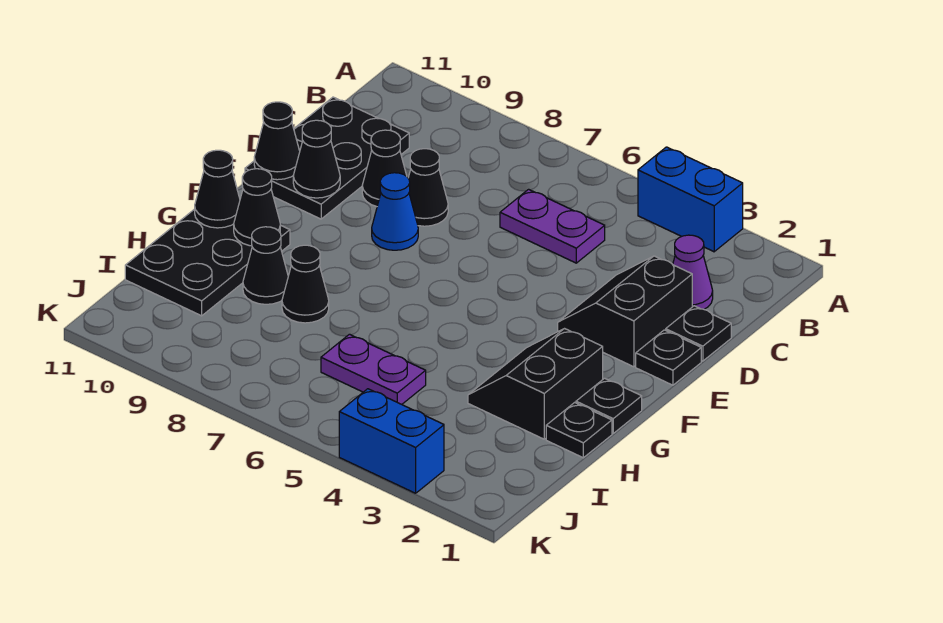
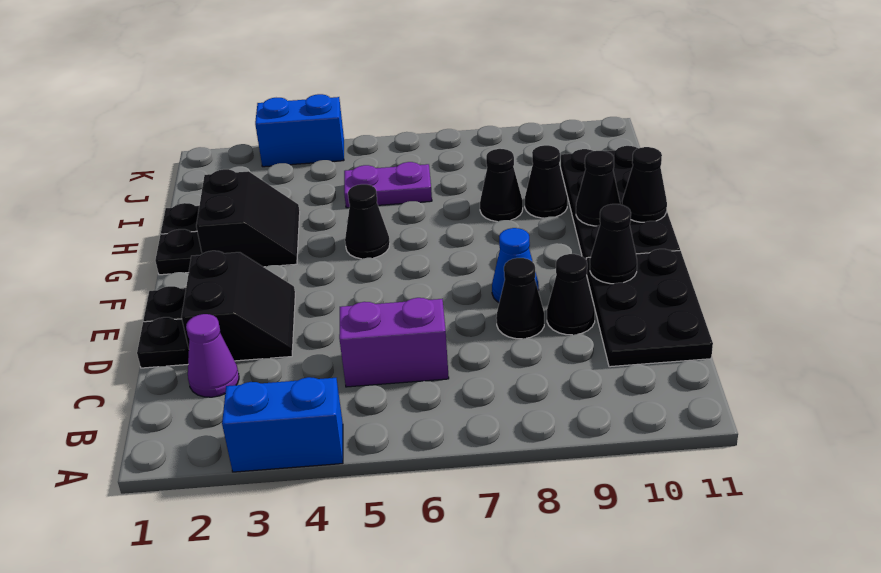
purple 1x2 plate [500,189,605,263] -> purple 1x2 brick [339,298,449,387]
black 1x1 cone [254,102,300,180] -> black 1x1 cone moved to [345,184,390,259]
black 2x3 plate [125,209,290,316] -> black 2x4 plate [561,146,680,259]

